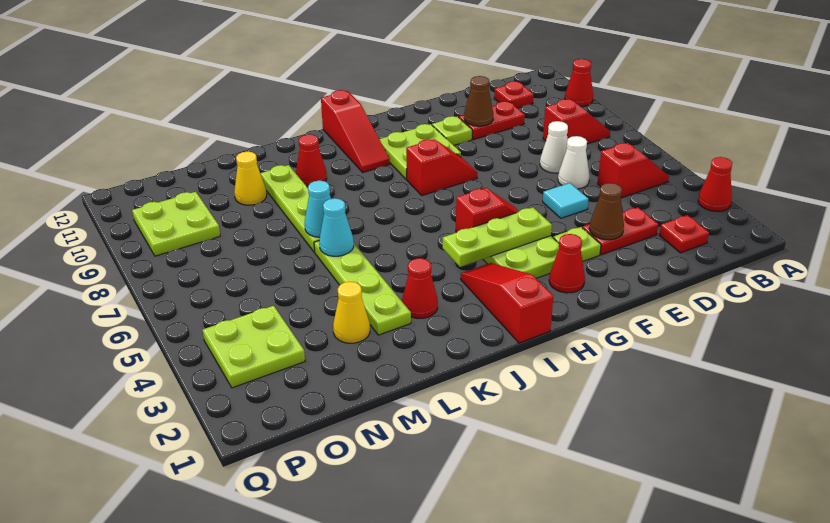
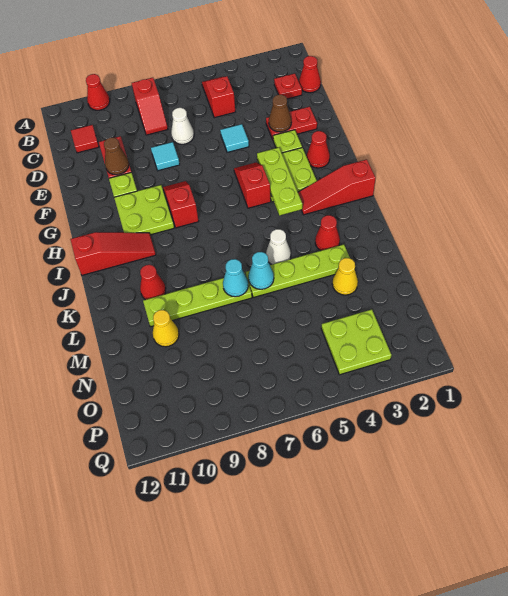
red 1x1 cone [698,157,732,211] -> red 1x1 cone moved to [299,56,321,93]
red 1x2 slope [543,99,610,144] -> red 1x2 slope turned to [132,78,168,135]
red 1x1 plate [494,81,534,108] -> red 1x1 tile [71,125,99,153]
red 1x2 plate [582,207,658,255] -> red 1x2 plate turned to [266,107,317,140]
white 1x1 cone [558,136,590,189] -> white 1x1 cone moved to [266,229,291,264]
none -> cyan 1x1 tile [151,142,180,171]
lime 2x2 plate [132,192,220,256] -> none

